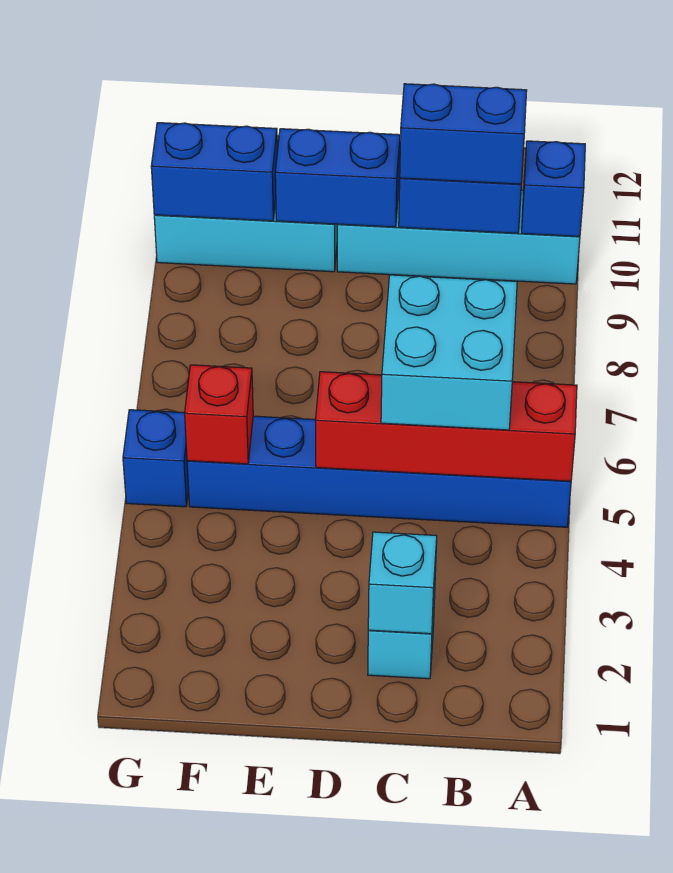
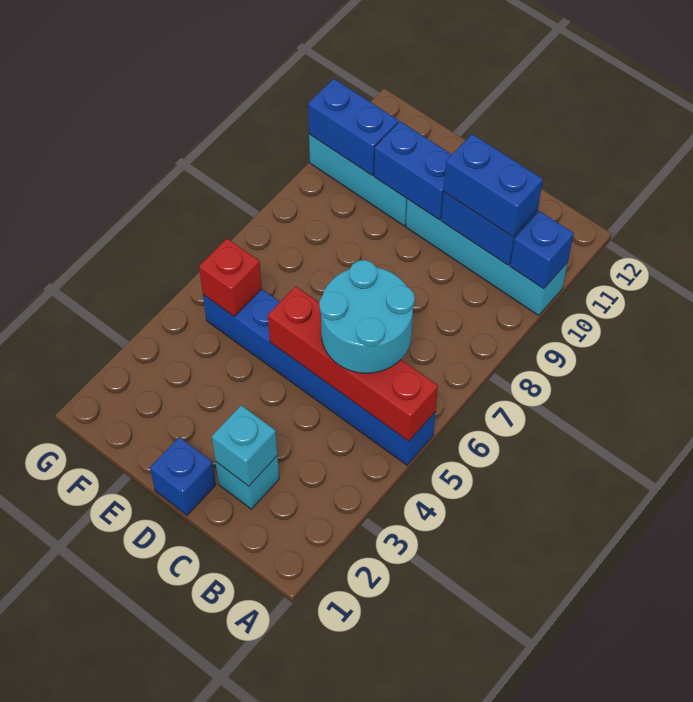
cyan 2x2 brick [381,275,517,430] -> cyan 2x2 round brick [319,260,415,373]
blue 1x1 brick [123,410,189,507] -> blue 1x1 brick moved to [150,437,216,515]

